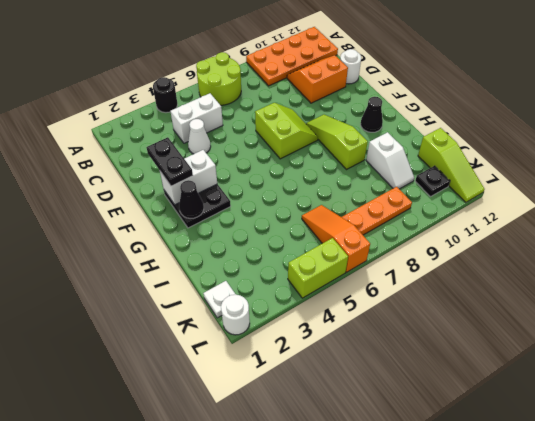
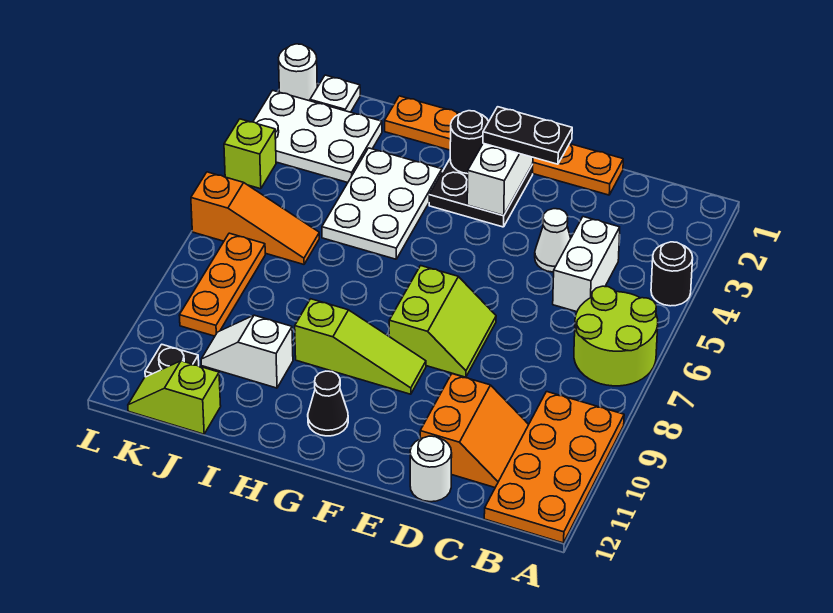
none -> orange 1x6 plate [385,96,623,195]
lime 2x2 slope [255,103,318,159] -> lime 2x2 slope turned to [389,266,496,377]
black 1x1 cone [179,180,204,219] -> black 1x1 round brick [450,111,489,174]
none -> white 2x3 plate [322,148,442,259]
none -> white 2x3 plate [253,90,382,183]
lime 1x3 slope [418,128,484,202] -> lime 1x2 slope [128,361,221,434]
lime 1x2 brick [288,238,348,298] -> lime 1x1 brick [224,119,276,189]

